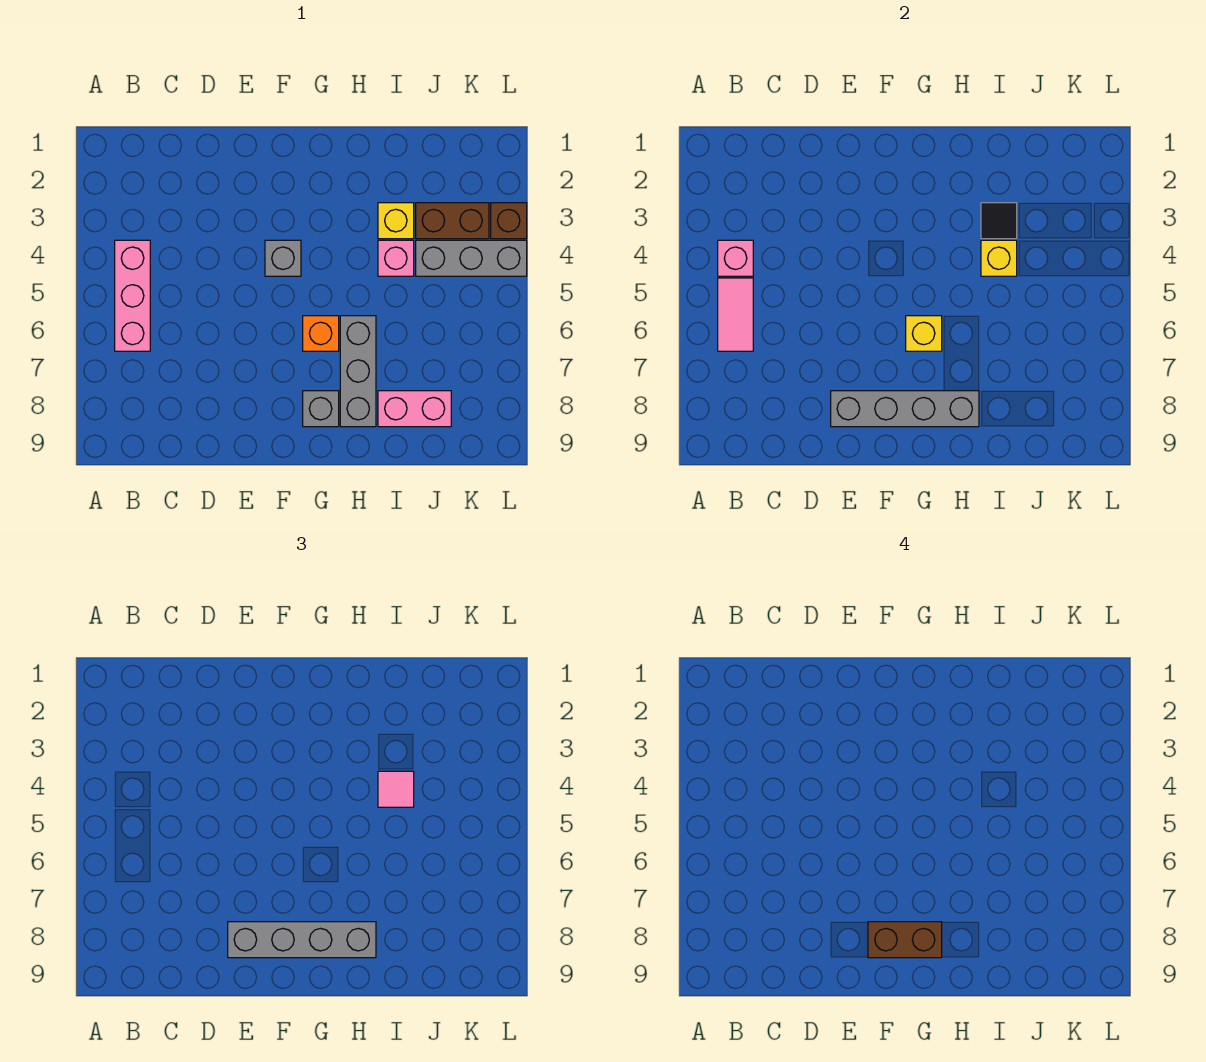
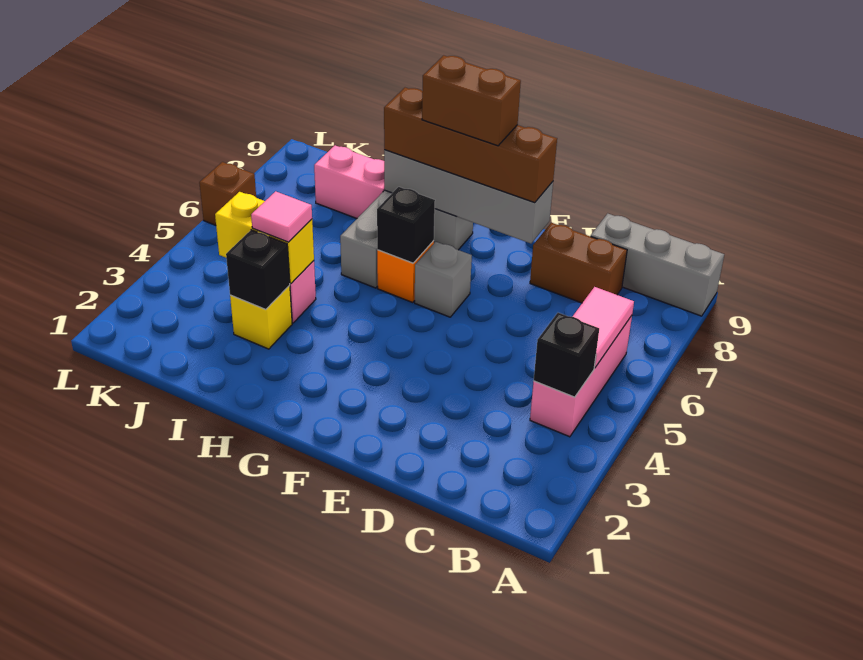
pink 1x1 brick [718,240,753,276] -> black 1x1 brick [534,313,599,397]
grey 1x4 brick [228,922,376,958] -> brown 1x4 brick [384,88,557,203]
grey 1x1 brick [265,240,301,276] -> grey 1x1 brick moved to [415,242,472,317]
yellow 1x1 brick [906,316,942,351] -> black 1x1 brick [377,187,435,263]
black 1x1 tile [981,203,1017,239] -> black 1x1 brick [226,230,290,309]
yellow 1x1 brick [981,240,1017,276] -> yellow 1x2 brick [215,192,314,284]
brown 1x2 brick [416,203,489,239] -> brown 1x2 brick moved to [530,223,627,303]
grey 1x3 brick [416,240,527,276] -> grey 1x3 brick moved to [591,214,724,316]
brown 1x1 brick [491,203,527,239] -> brown 1x1 brick moved to [199,162,256,225]

